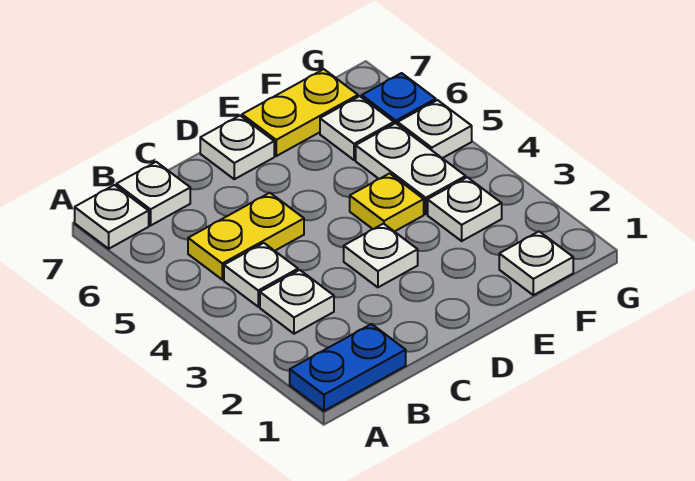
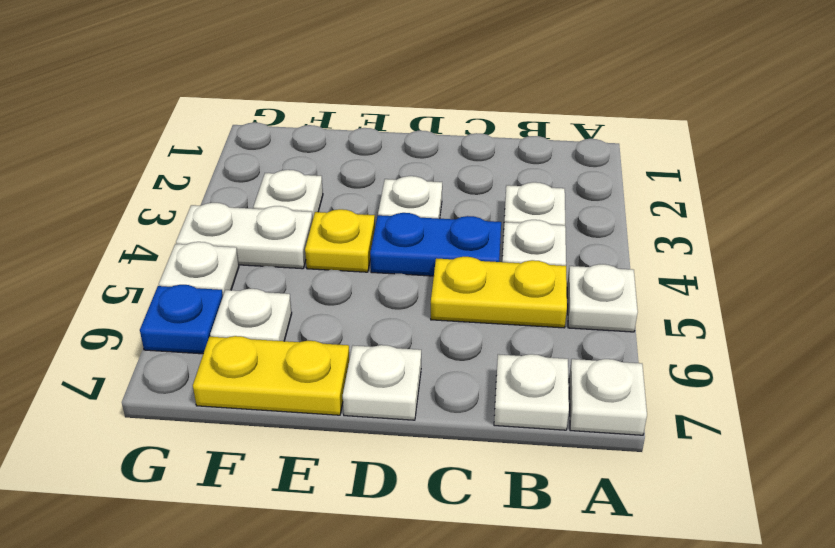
blue 1x2 plate [290,324,406,411] -> blue 1x2 plate moved to [370,213,501,276]
white 1x1 plate [499,232,573,295] -> white 1x1 plate moved to [567,264,638,332]
white 1x2 plate [356,123,466,214] -> white 1x2 plate turned to [176,203,313,269]

